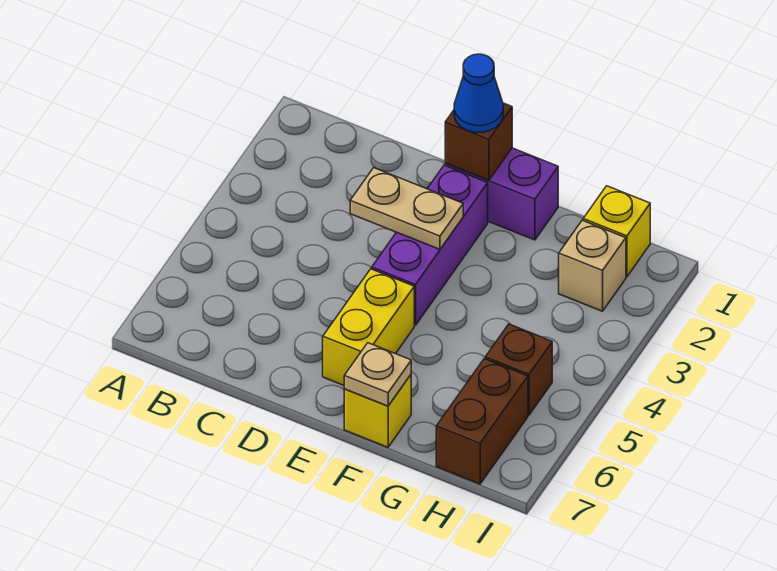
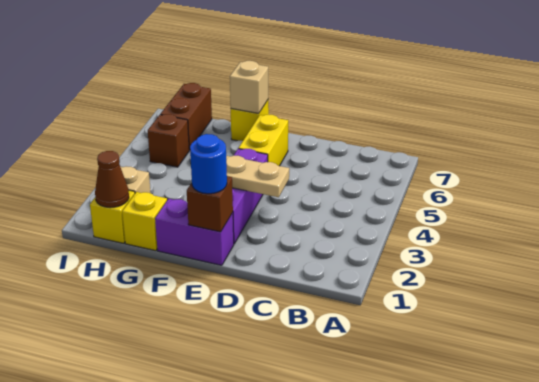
blue 1x1 cone [454,54,503,132] -> blue 1x1 round brick [190,134,227,194]
tan 1x1 plate [344,343,411,406] -> tan 1x1 brick [230,61,268,114]
none -> yellow 1x1 brick [122,192,167,251]
none -> brown 1x1 cone [95,151,129,208]

